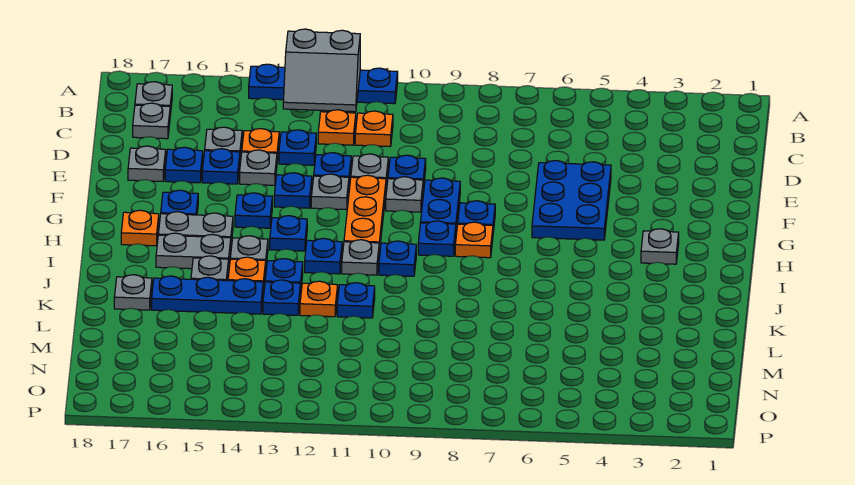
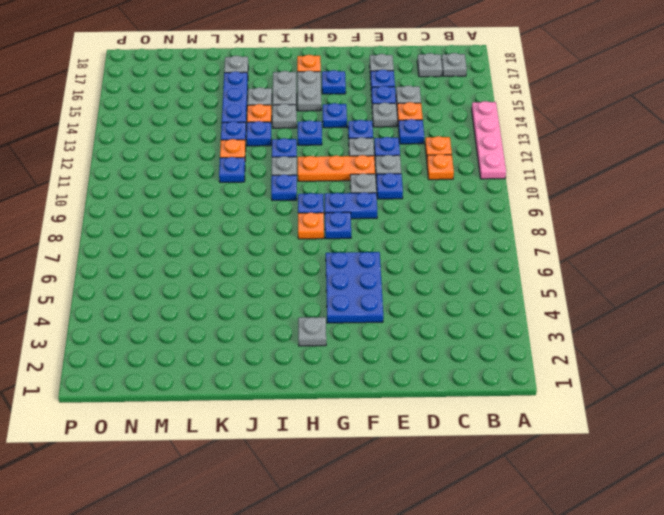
blue 1x4 plate [249,64,398,104] -> pink 1x4 plate [472,101,506,179]
grey 2x2 slope [283,29,360,112] -> none
blue 2x3 plate [532,161,611,240] -> blue 2x3 plate turned to [326,252,383,323]

